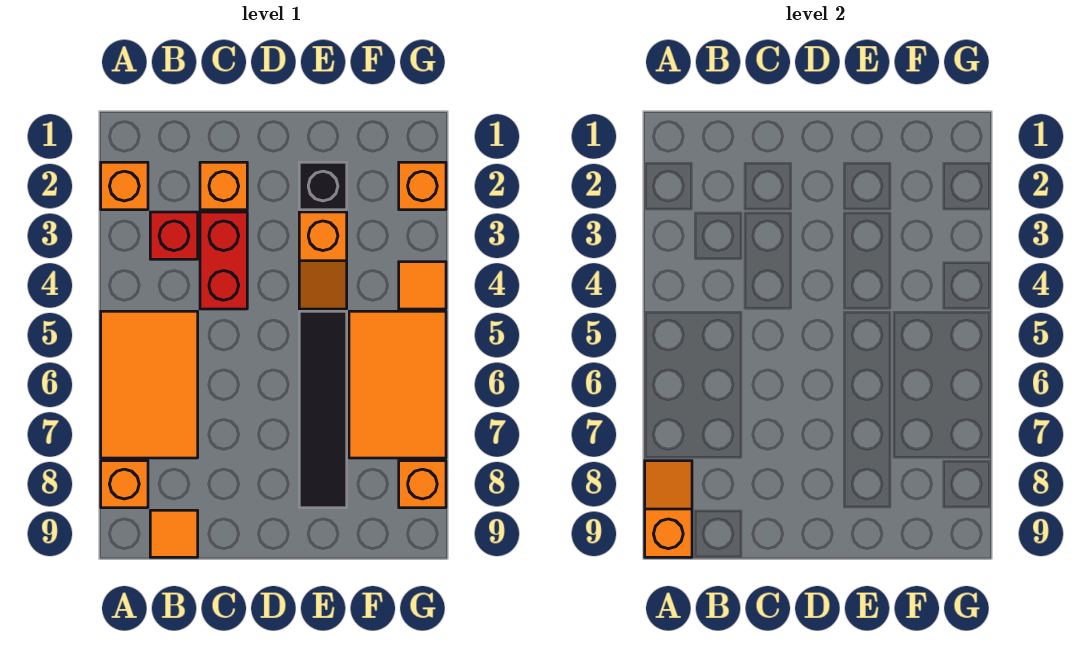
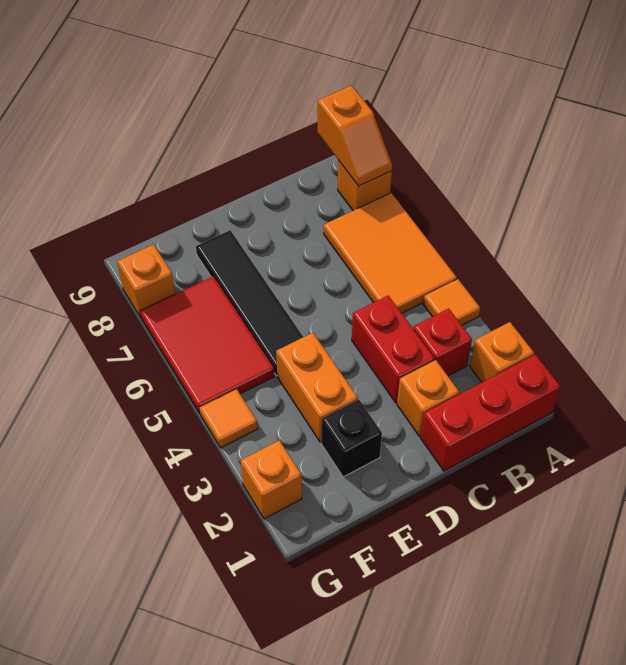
none -> red 1x3 brick [421,355,561,471]
orange 1x1 tile [150,510,198,557] -> orange 1x1 tile moved to [423,279,480,325]
orange 1x2 slope [299,212,347,309] -> orange 1x2 brick [276,333,358,442]
orange 2x3 tile [349,311,446,458] -> red 2x3 tile [140,277,275,414]

